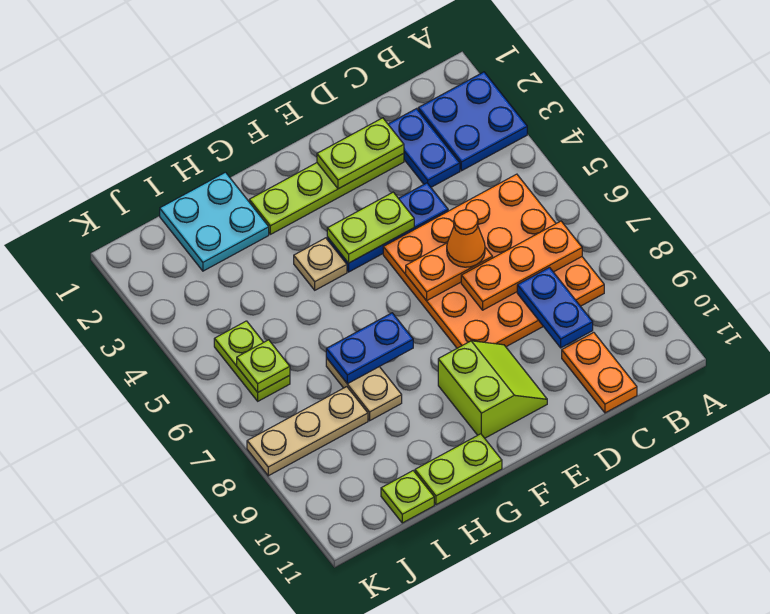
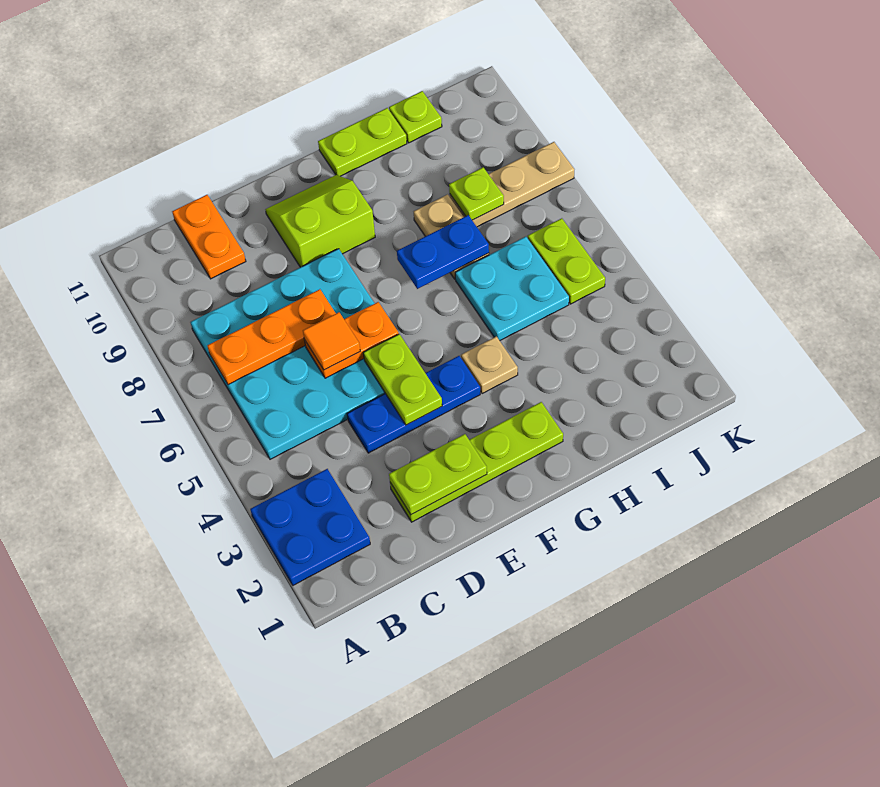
orange 4x4 plate [383,174,604,348] -> cyan 4x4 plate [191,249,385,459]
blue 1x2 plate [388,109,460,187] -> none
blue 1x2 plate [517,267,593,348] -> none
orange 1x1 cone [447,210,485,267] -> orange 1x1 tile [303,312,360,370]
lime 1x2 plate [327,192,414,263] -> lime 1x2 plate turned to [363,334,442,425]
lime 2x2 slope [438,341,547,438] -> lime 2x2 slope turned to [266,175,375,267]
cyan 2x2 plate [160,172,269,271] -> cyan 2x2 plate moved to [455,237,569,340]
lime 1x1 plate [237,340,290,392] -> lime 1x1 plate moved to [449,167,504,220]

